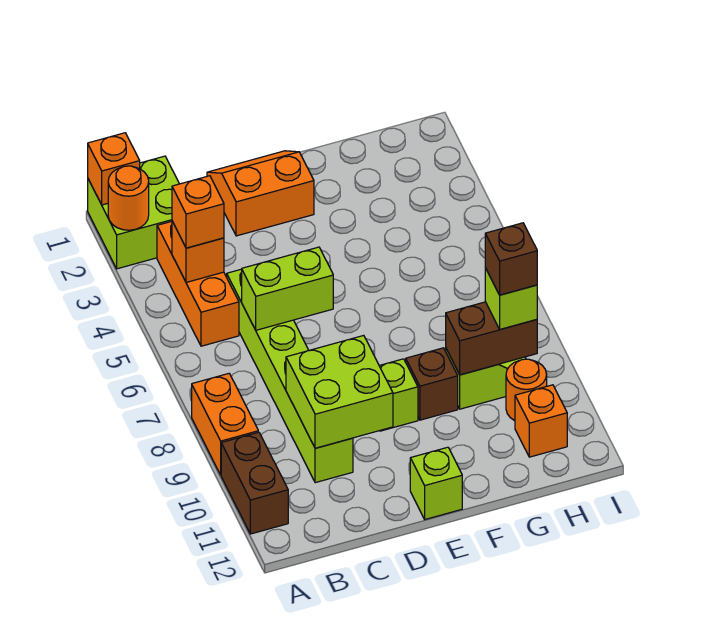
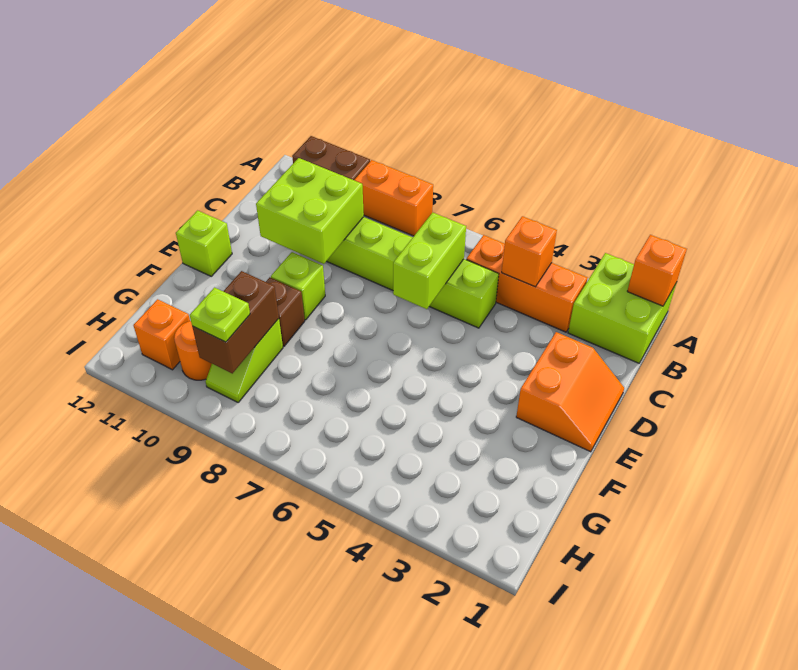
orange 1x1 round brick [108,166,149,230] -> none
orange 1x1 brick [172,176,224,248] -> none
lime 1x1 brick [485,268,537,329] -> lime 1x1 plate [190,288,250,342]
brown 1x1 brick [485,223,537,295] -> none

